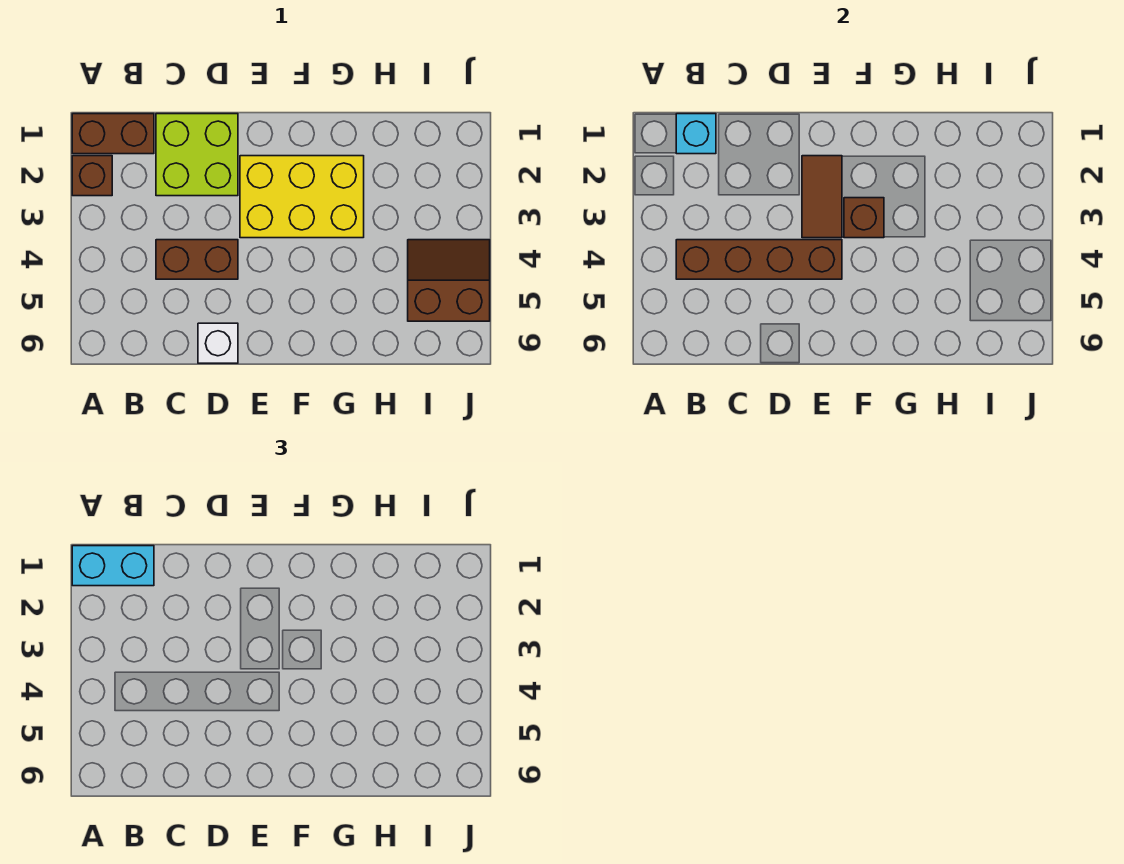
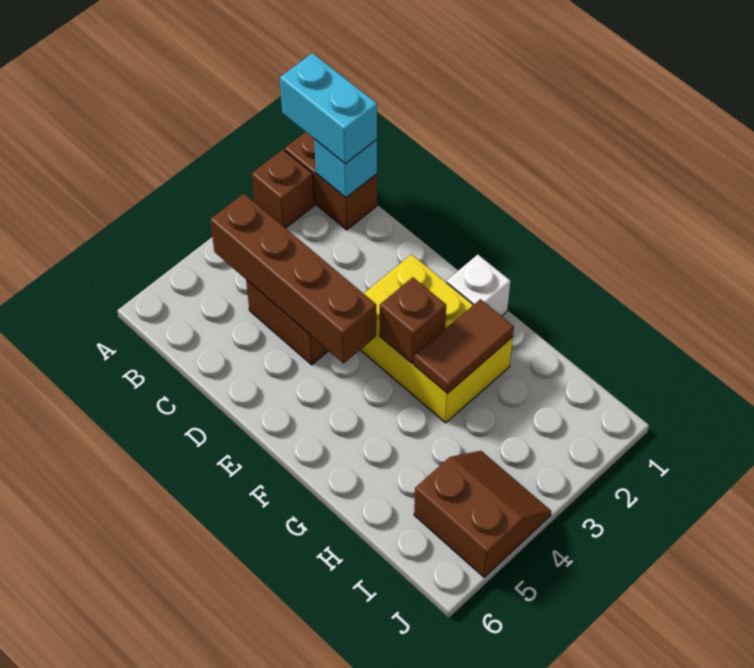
lime 2x2 brick [156,114,238,196] -> none
white 1x1 brick [198,323,238,363] -> white 1x1 brick moved to [447,255,510,316]
brown 1x2 tile [802,156,842,238] -> brown 1x2 tile moved to [414,299,514,394]

